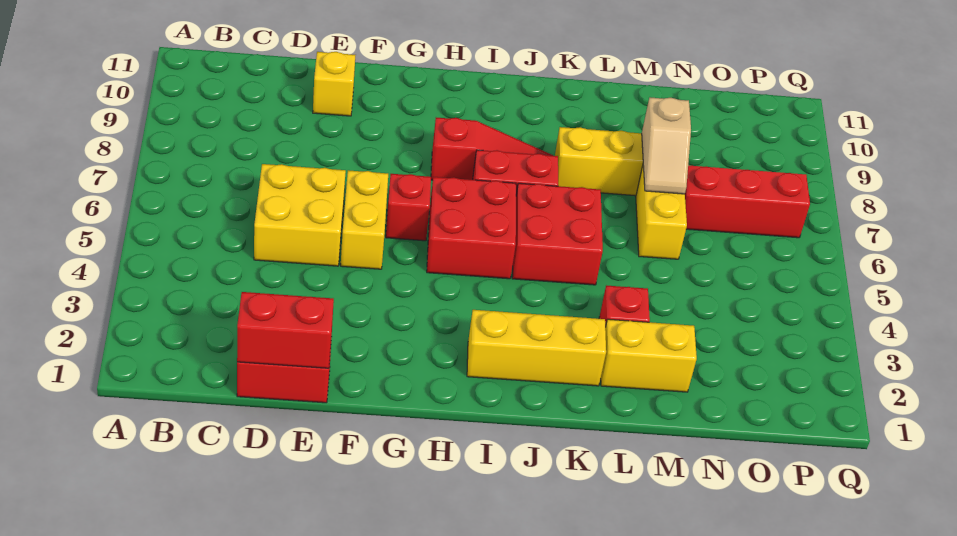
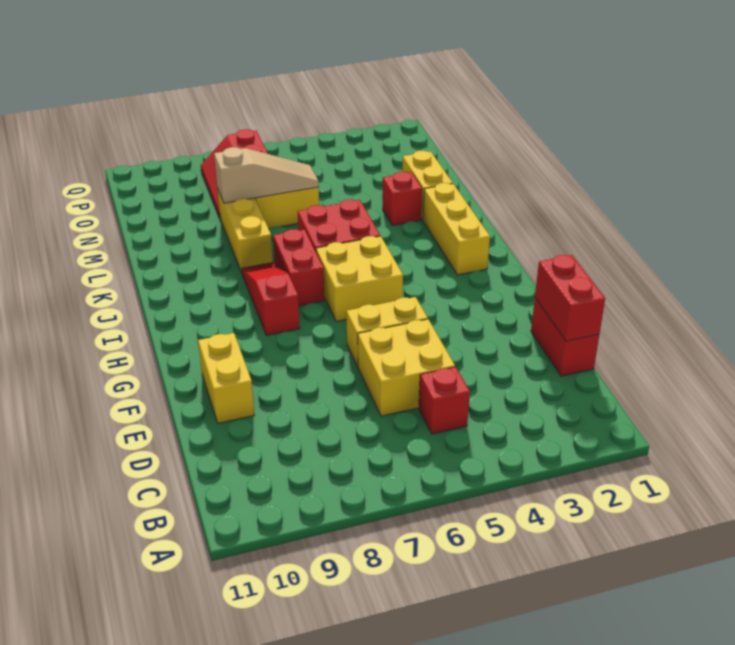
yellow 1x1 brick [313,52,355,116] -> yellow 1x2 brick [198,333,254,423]
red 1x1 brick [386,174,431,241] -> red 1x1 brick moved to [419,367,470,434]
red 2x2 brick [427,177,516,279] -> yellow 2x2 brick [316,236,403,322]
tan 1x2 slope [642,97,691,194] -> tan 1x3 slope [214,147,319,203]

